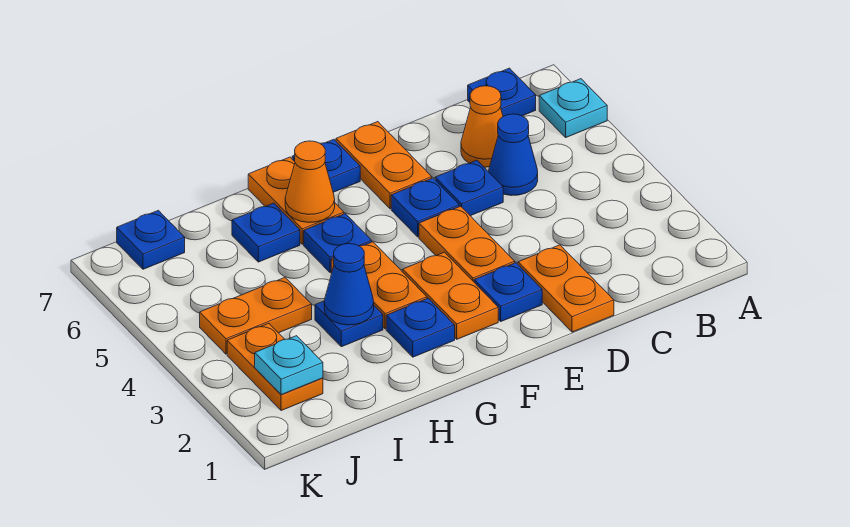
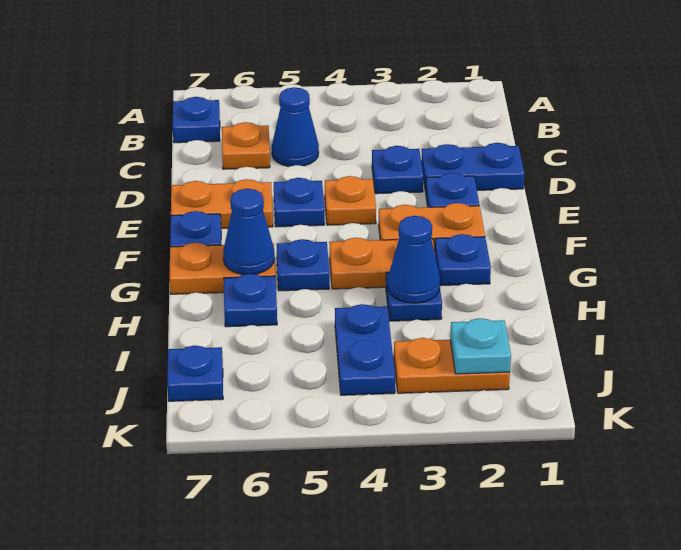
cyan 1x1 plate [539,79,607,137] -> none
orange 1x1 cone [461,86,503,167] -> orange 1x1 plate [222,122,270,169]
orange 1x2 plate [518,245,614,332] -> blue 1x2 plate [421,143,524,192]
blue 1x1 plate [435,160,503,216] -> blue 1x1 plate moved to [372,146,423,194]
orange 1x2 plate [419,206,515,282] -> orange 1x1 plate [325,176,376,225]
orange 1x1 cone [285,141,335,222] -> blue 1x1 cone [223,189,275,274]
orange 1x2 plate [200,278,312,354] -> blue 1x2 plate [335,304,395,395]

